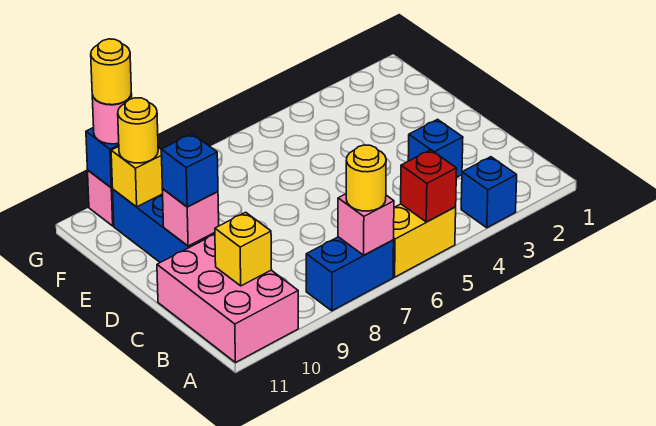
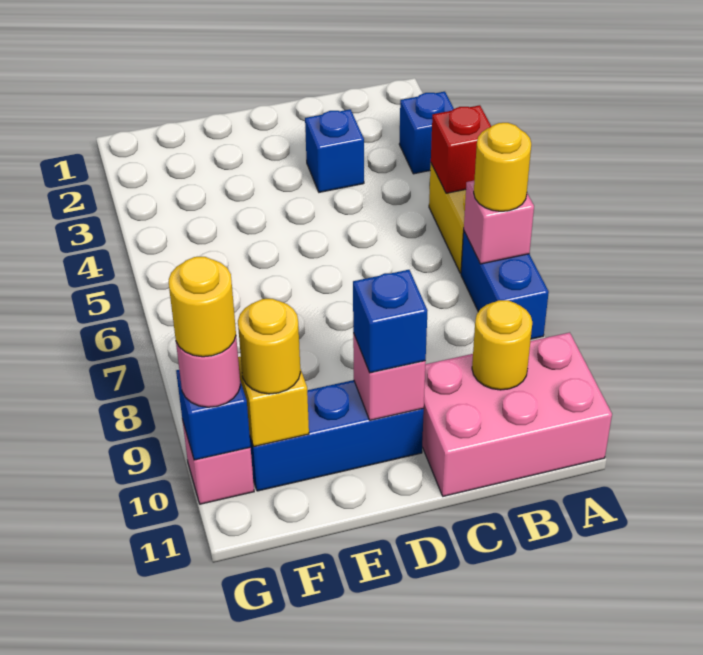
yellow 1x1 brick [215,212,272,286] -> yellow 1x1 round brick [472,300,532,390]

